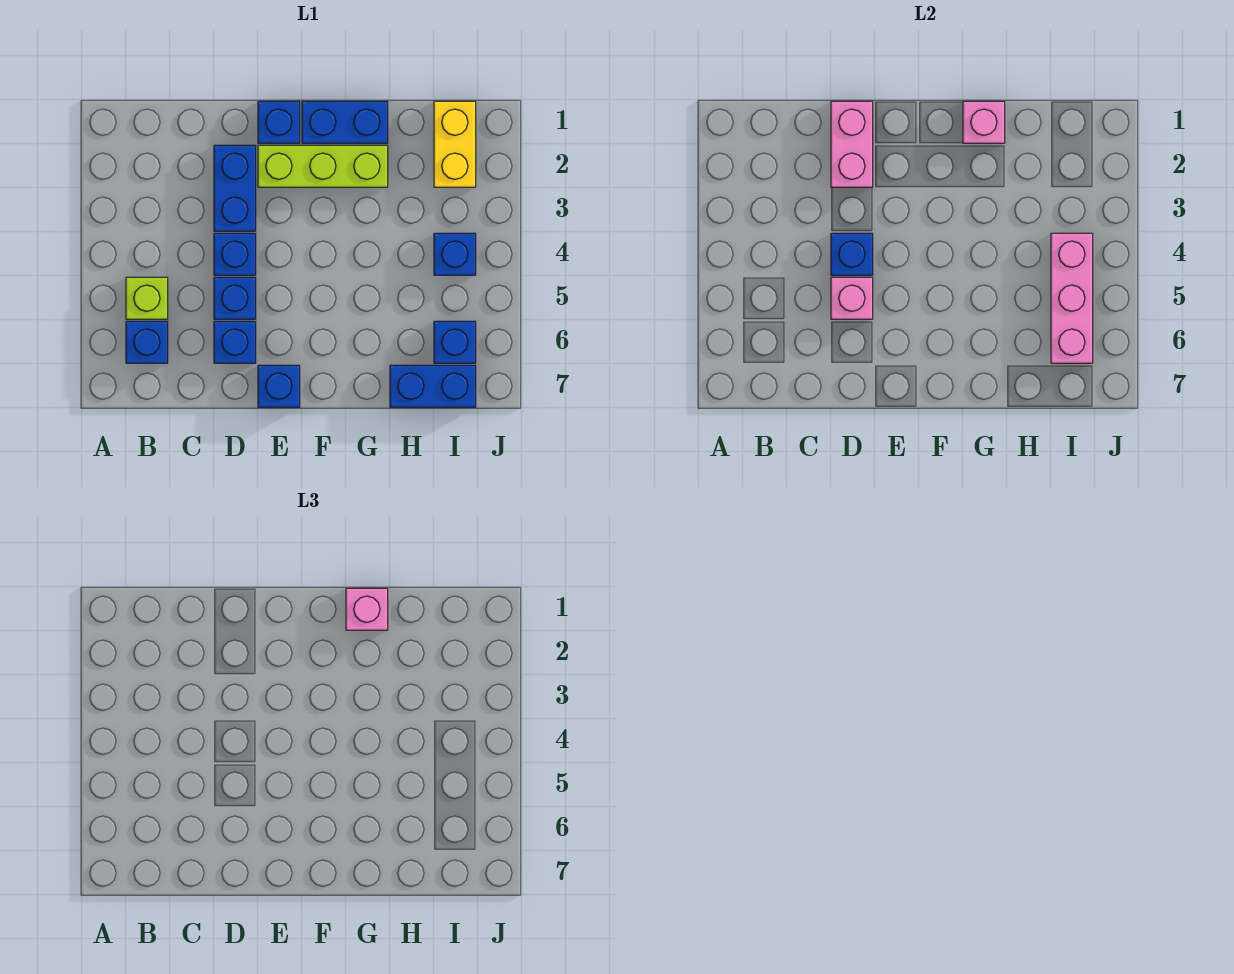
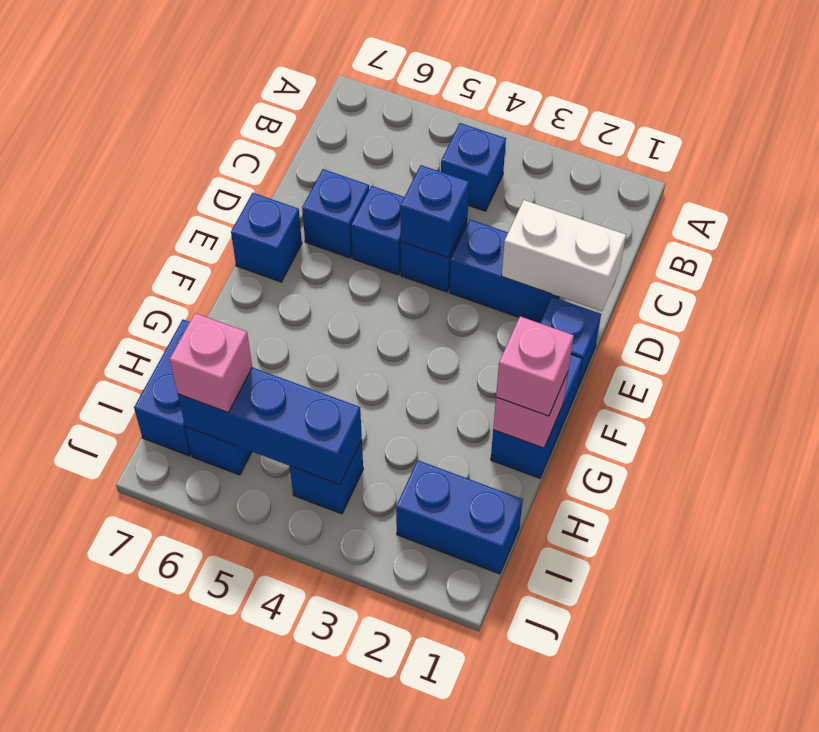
lime 1x1 brick [126,277,168,319] -> none
blue 1x1 brick [126,321,168,363] -> blue 1x1 brick moved to [441,123,506,211]
pink 1x2 brick [831,101,873,187] -> white 1x2 brick [502,200,626,311]
pink 1x1 brick [831,277,873,319] -> pink 1x1 brick moved to [170,313,252,412]
lime 1x3 brick [258,145,388,187] -> none
yellow 1x2 brick [434,101,476,187] -> blue 1x2 brick [396,460,523,574]
pink 1x3 brick [1051,233,1093,363] -> blue 1x3 brick [178,367,362,485]

